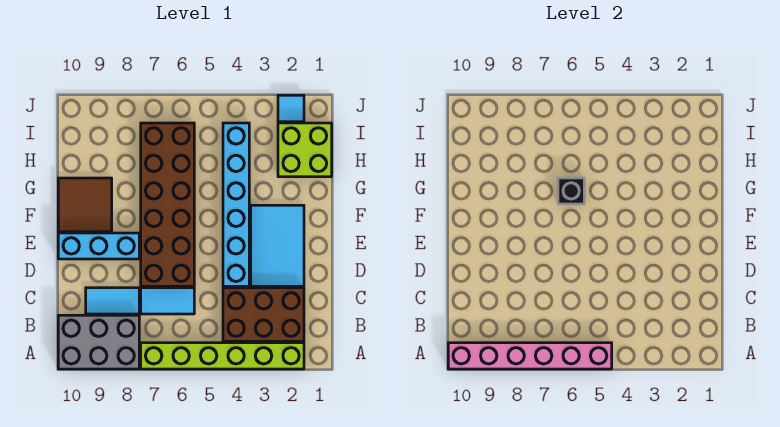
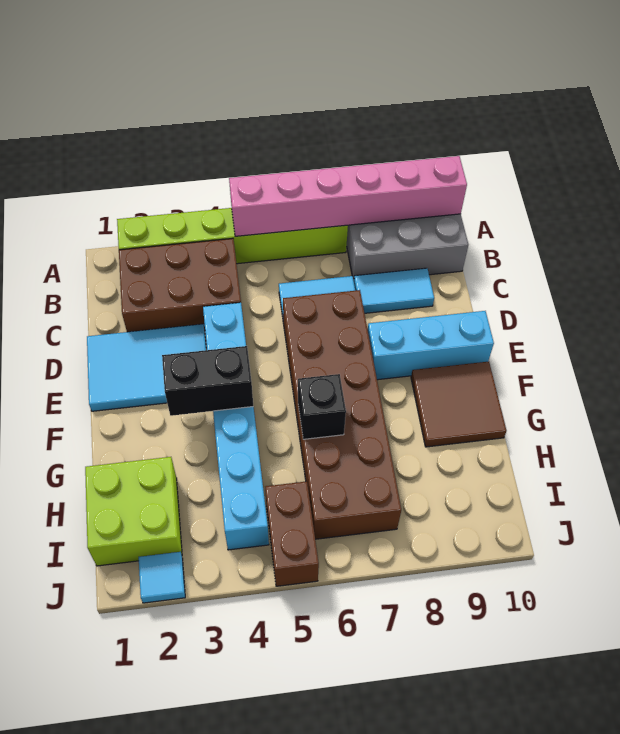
cyan 2x3 tile [251,205,304,286] -> cyan 2x3 tile turned to [87,324,206,411]
none -> black 1x2 brick [162,346,253,416]
none -> brown 1x2 brick [265,481,319,586]

